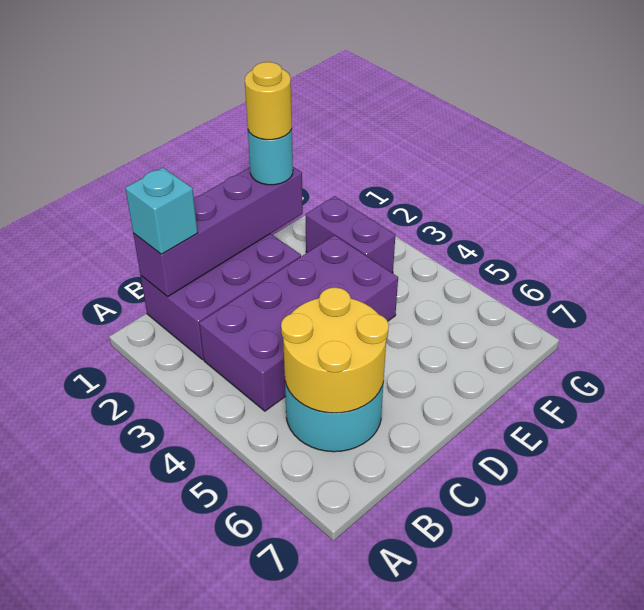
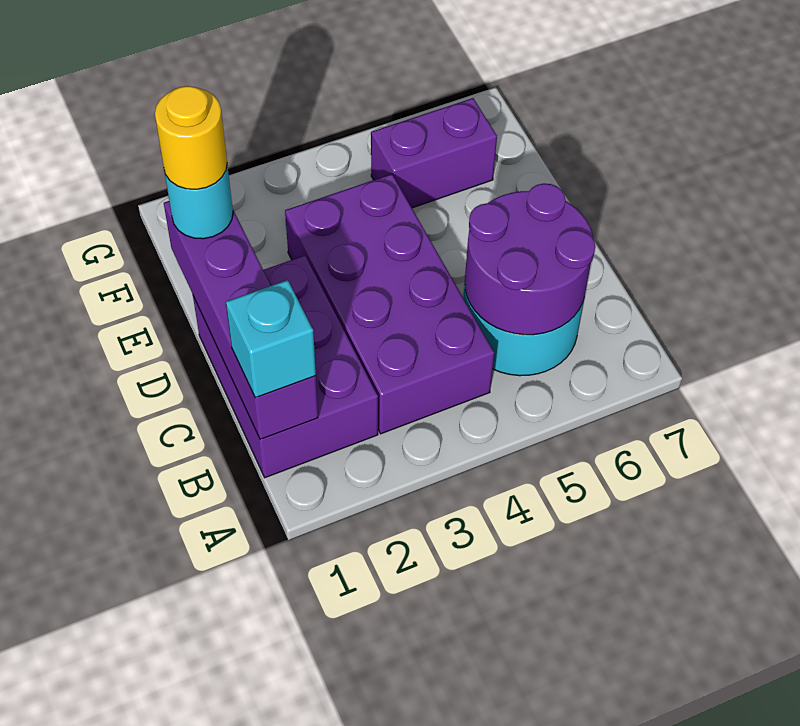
yellow 2x2 round brick [281,288,389,413] -> purple 2x2 round brick [465,183,595,335]
purple 1x2 brick [306,196,395,273] -> purple 1x2 brick moved to [371,98,497,208]

